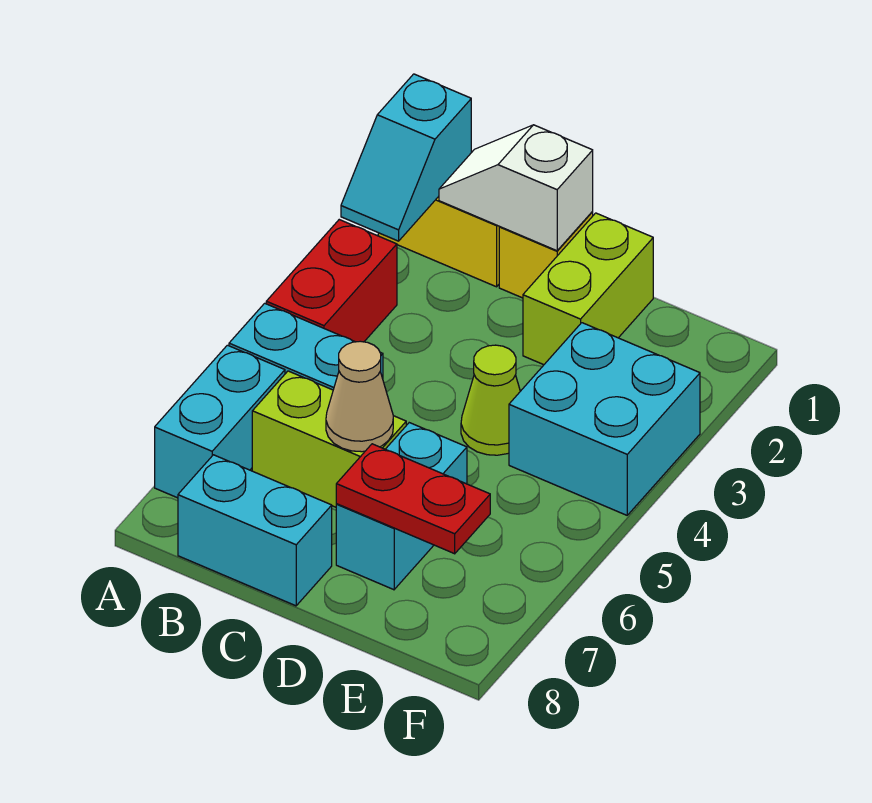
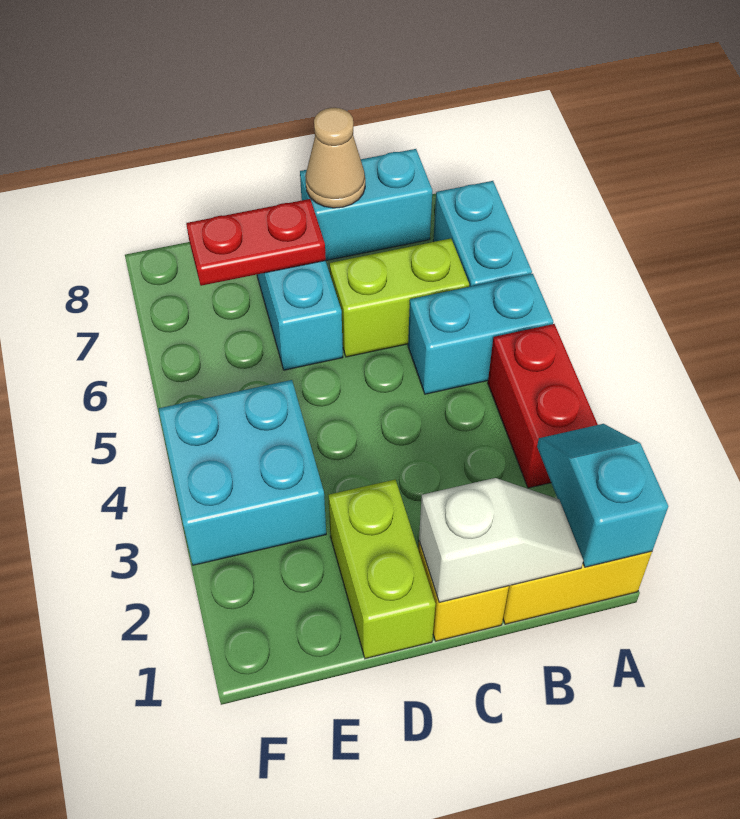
tan 1x1 cone [326,341,393,452] -> tan 1x1 cone moved to [305,108,365,208]
lime 1x1 cone [461,345,520,455] -> none

